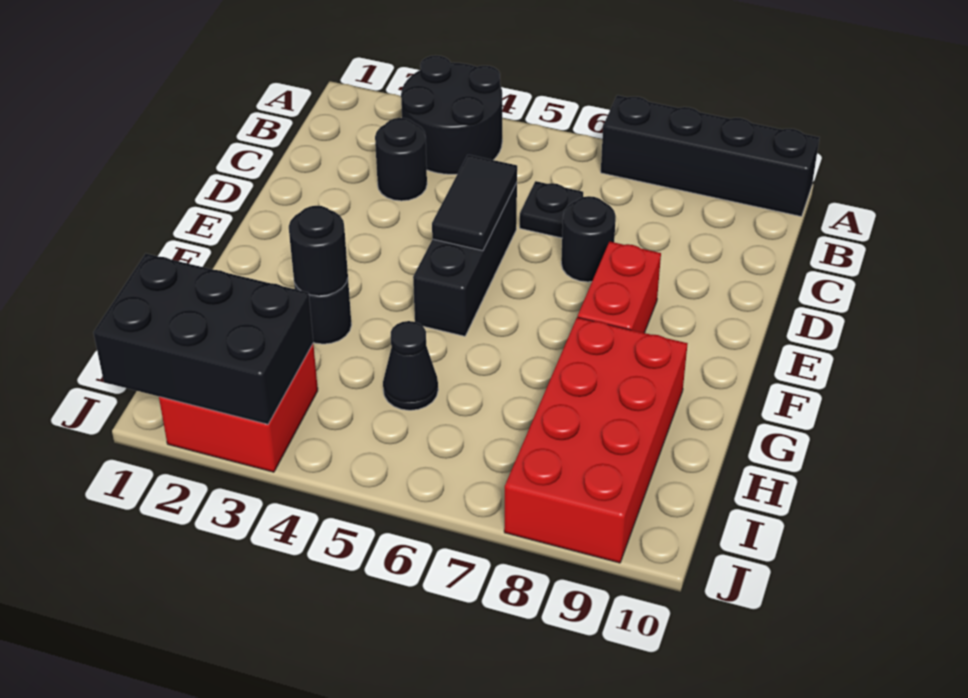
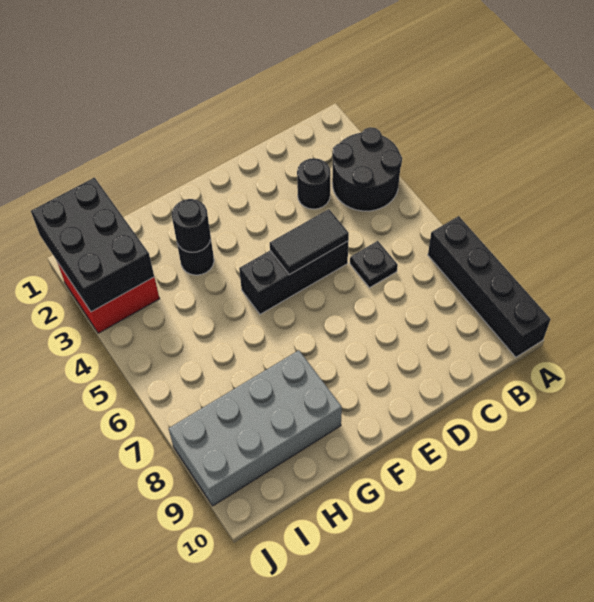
black 1x1 round brick [561,196,616,282] -> none
red 1x2 brick [578,242,661,333] -> none
red 2x4 brick [504,317,688,563] -> grey 2x4 brick [168,350,342,506]
black 1x1 cone [383,321,438,410] -> none

